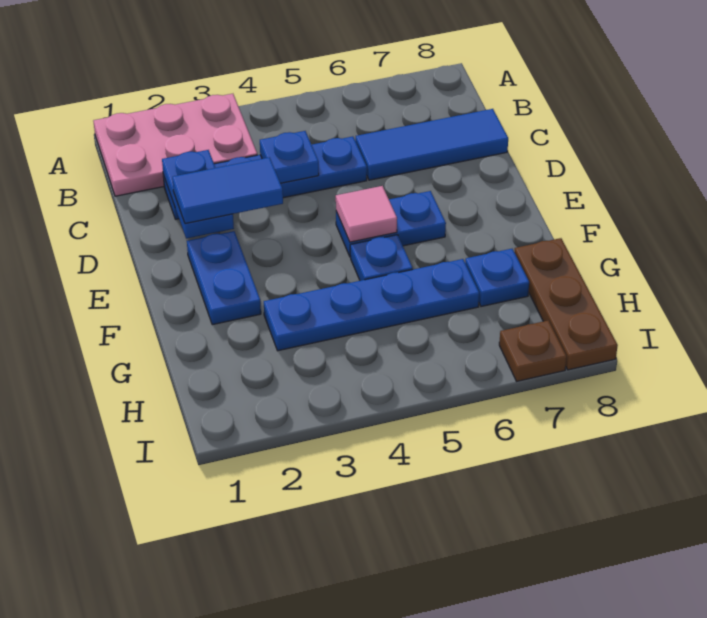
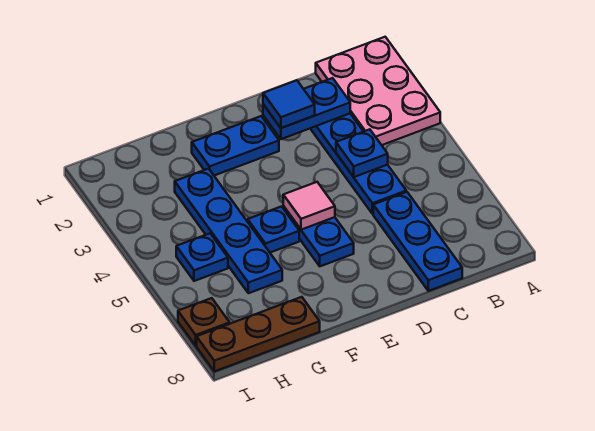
blue 1x3 tile [355,109,508,180] -> blue 1x3 plate [373,192,462,291]
blue 1x2 tile [172,157,283,224] -> blue 1x1 tile [263,80,315,128]
blue 1x1 plate [465,249,529,307] -> blue 1x1 plate moved to [176,233,228,281]

